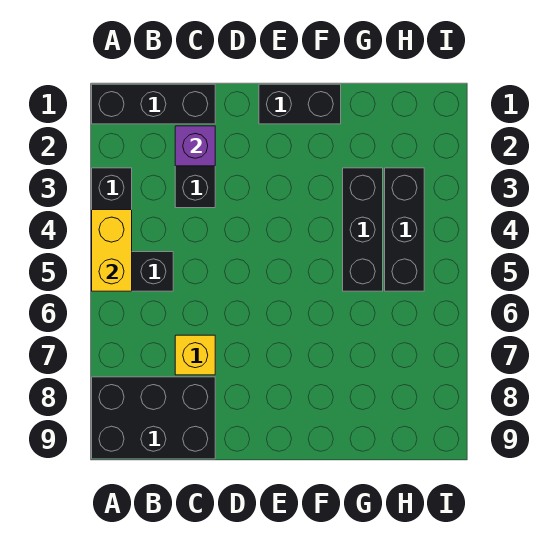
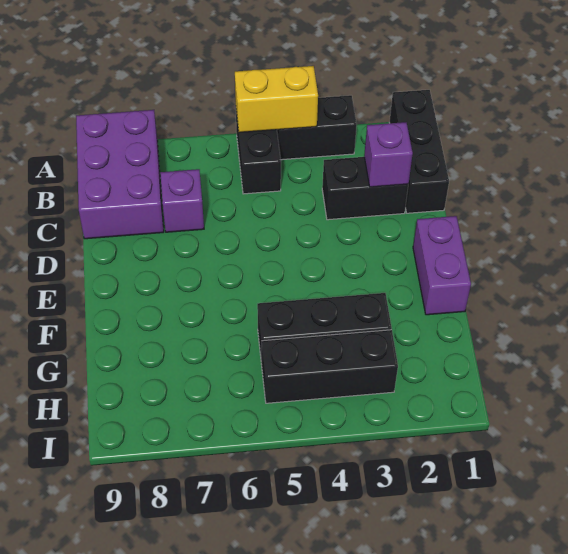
black 2x3 brick [92,377,215,459] -> purple 2x3 brick [76,110,164,239]
yellow 1x1 brick [175,335,215,375] -> purple 1x1 brick [160,169,204,232]
black 1x2 brick [259,84,341,124] -> purple 1x2 brick [413,216,471,315]

